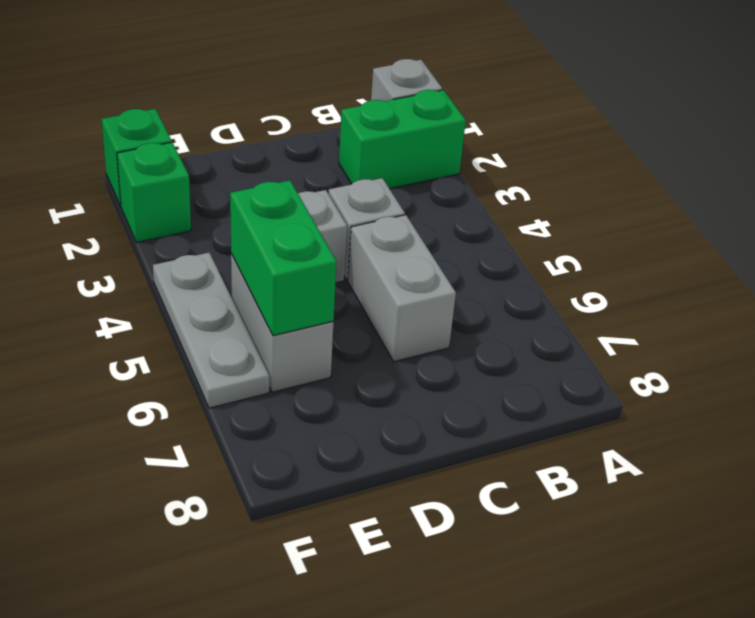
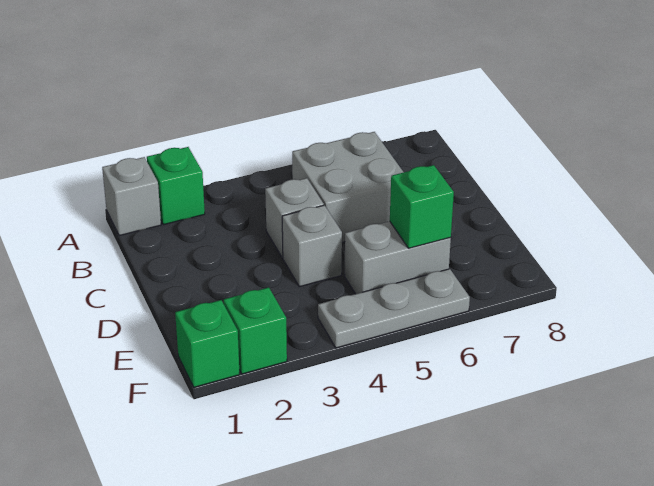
green 1x2 brick [339,90,466,189] -> green 1x1 brick [147,147,205,225]
grey 1x2 brick [348,215,456,362] -> grey 2x2 brick [292,132,404,242]
green 1x2 brick [230,180,337,336] -> green 1x1 brick [390,165,454,248]

